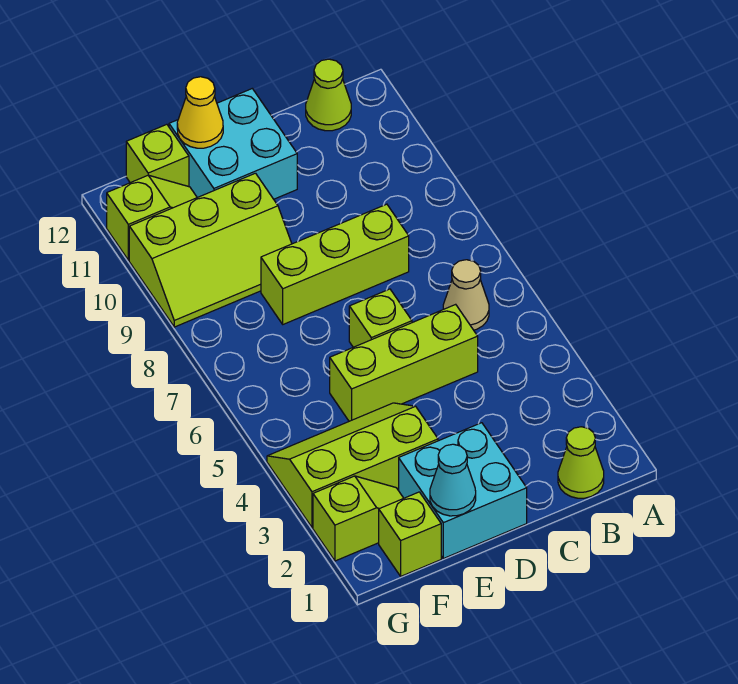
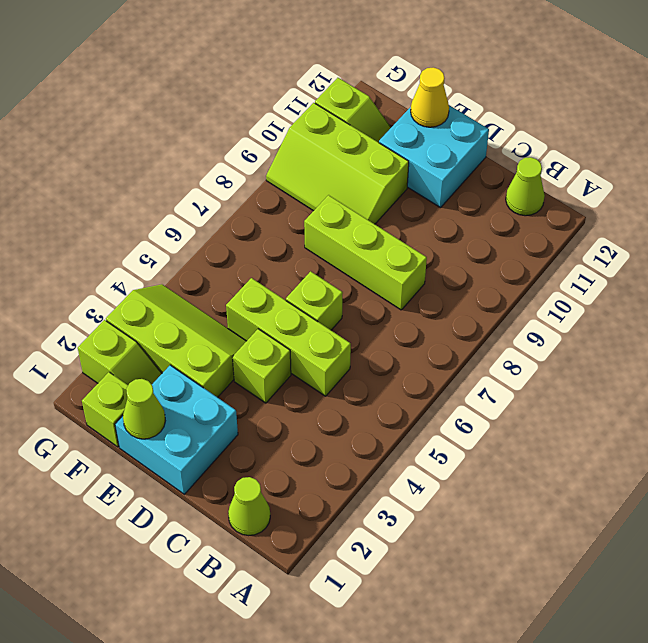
tan 1x1 cone [443,260,489,330] -> none
cyan 1x1 cone [430,444,476,516] -> lime 1x1 cone [123,379,165,439]
lime 1x1 brick [126,124,189,187] -> lime 1x1 brick moved to [233,329,291,403]

